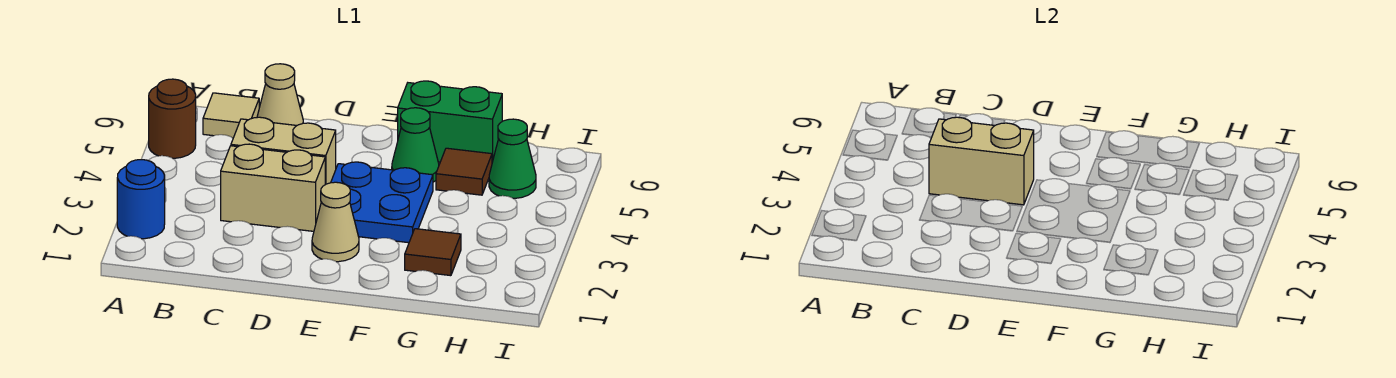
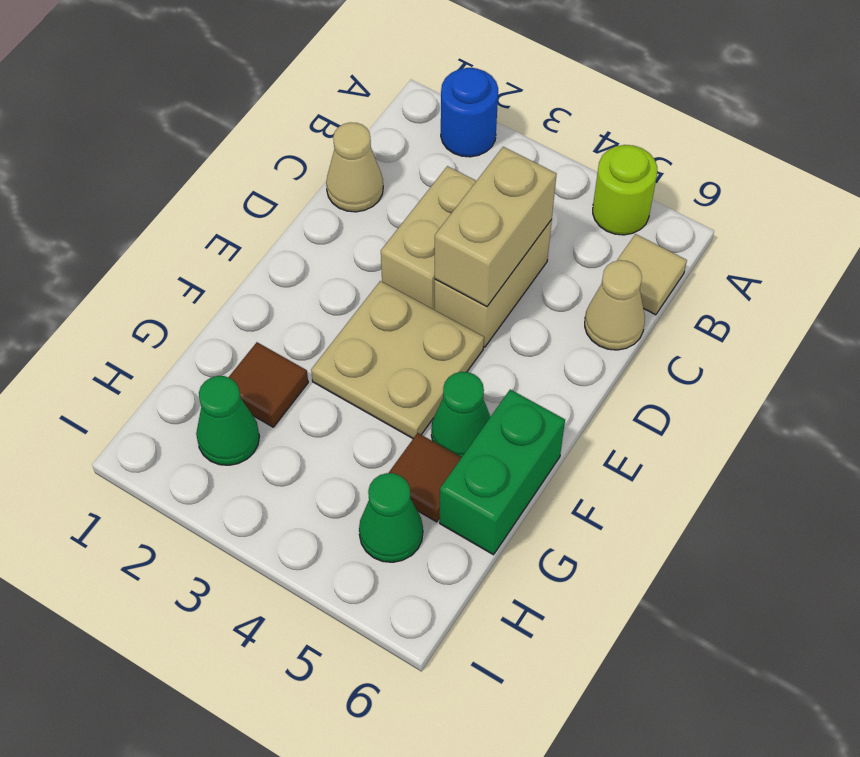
brown 1x1 round brick [149,79,196,158] -> lime 1x1 round brick [593,145,657,235]
tan 1x1 cone [312,182,359,262] -> tan 1x1 cone moved to [326,122,383,212]
blue 2x2 plate [331,162,433,243] -> tan 2x2 plate [311,281,484,438]
none -> green 1x1 cone [196,376,259,465]

